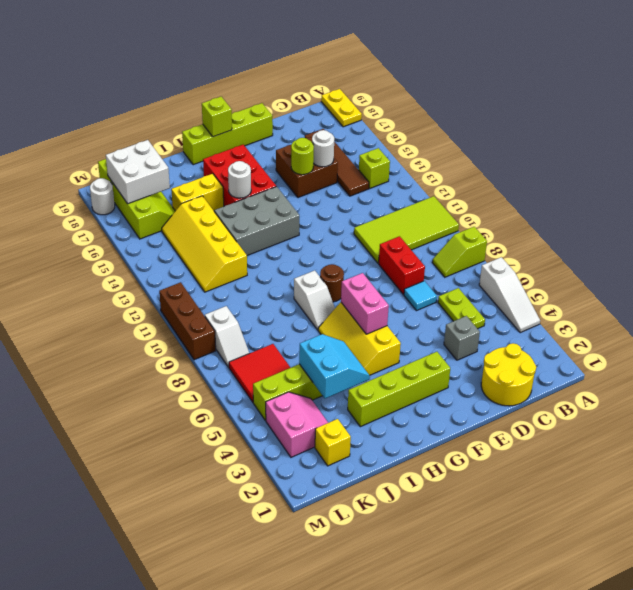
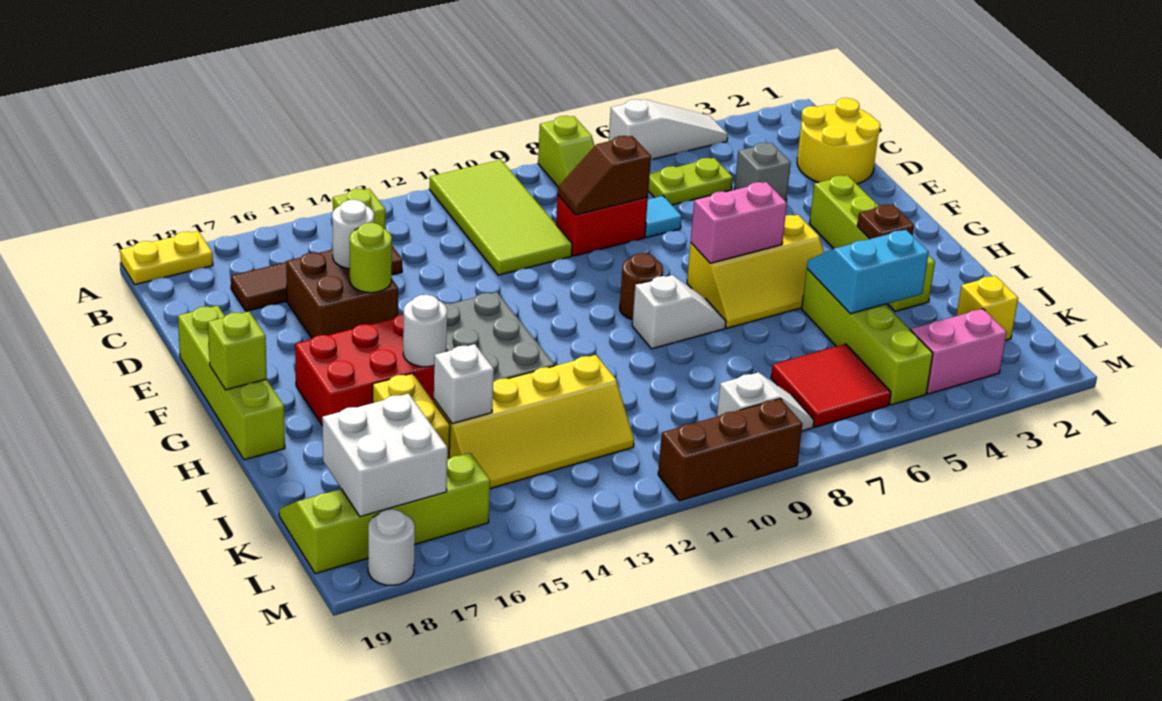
none -> brown 1x2 slope [558,136,651,215]
none -> brown 1x1 plate [857,204,914,239]
none -> white 1x1 brick [434,344,494,424]

